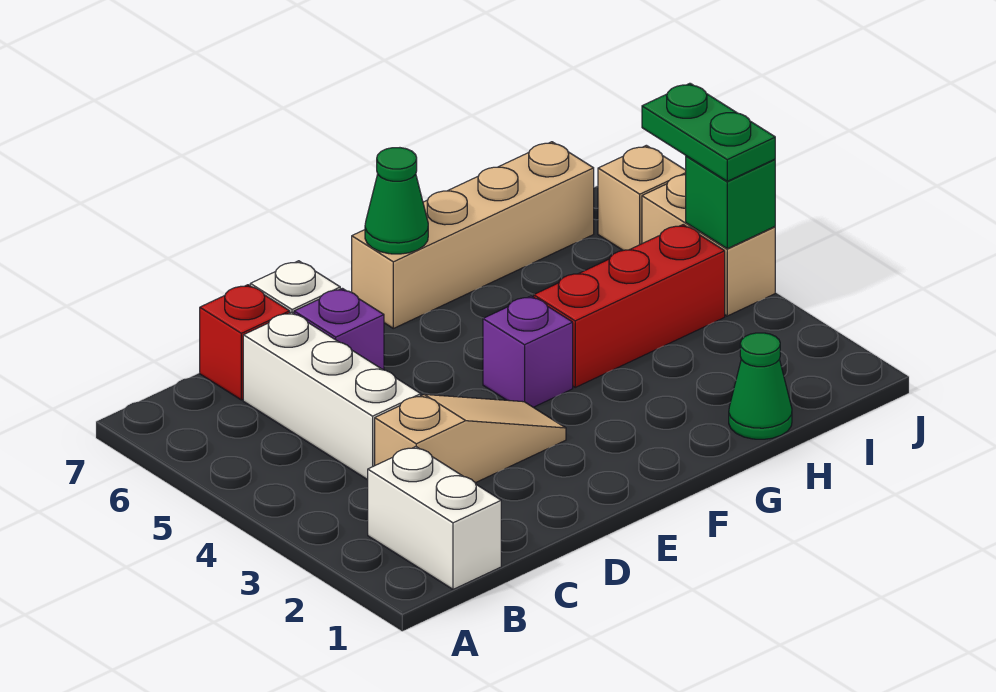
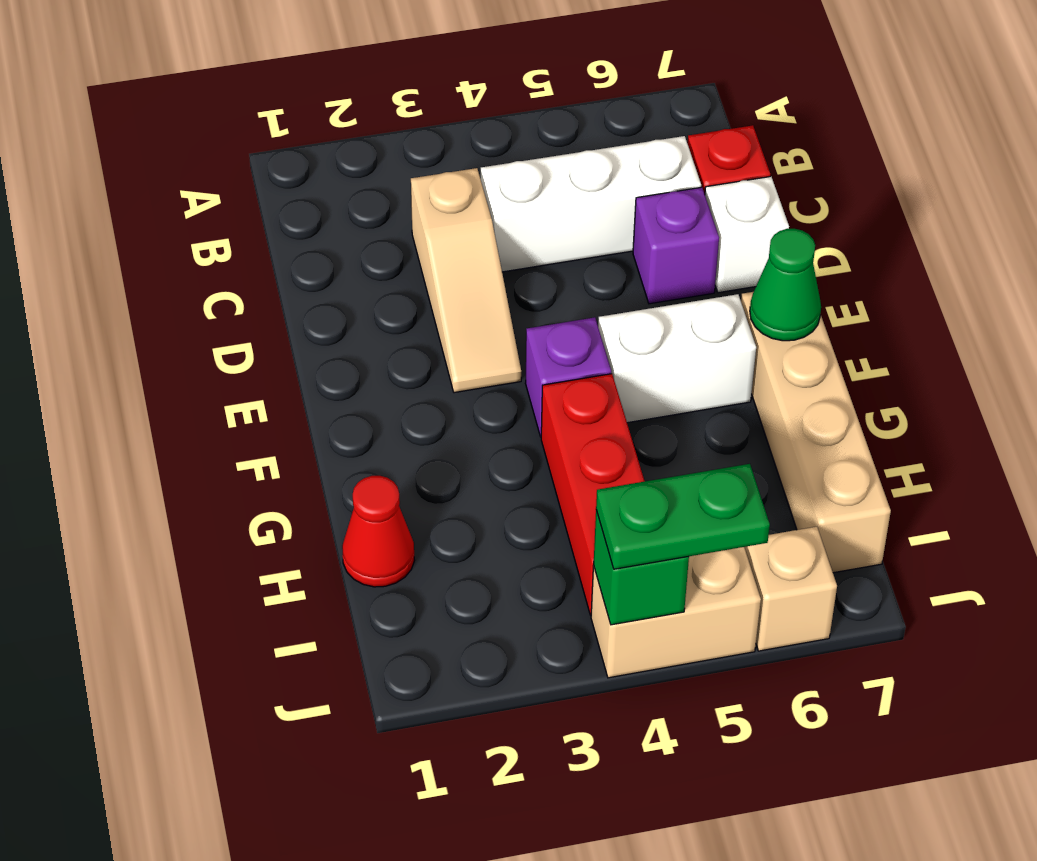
white 1x2 brick [368,447,501,589] -> white 1x2 brick moved to [598,294,756,423]
green 1x1 cone [729,333,792,439] -> red 1x1 cone [342,476,415,587]

